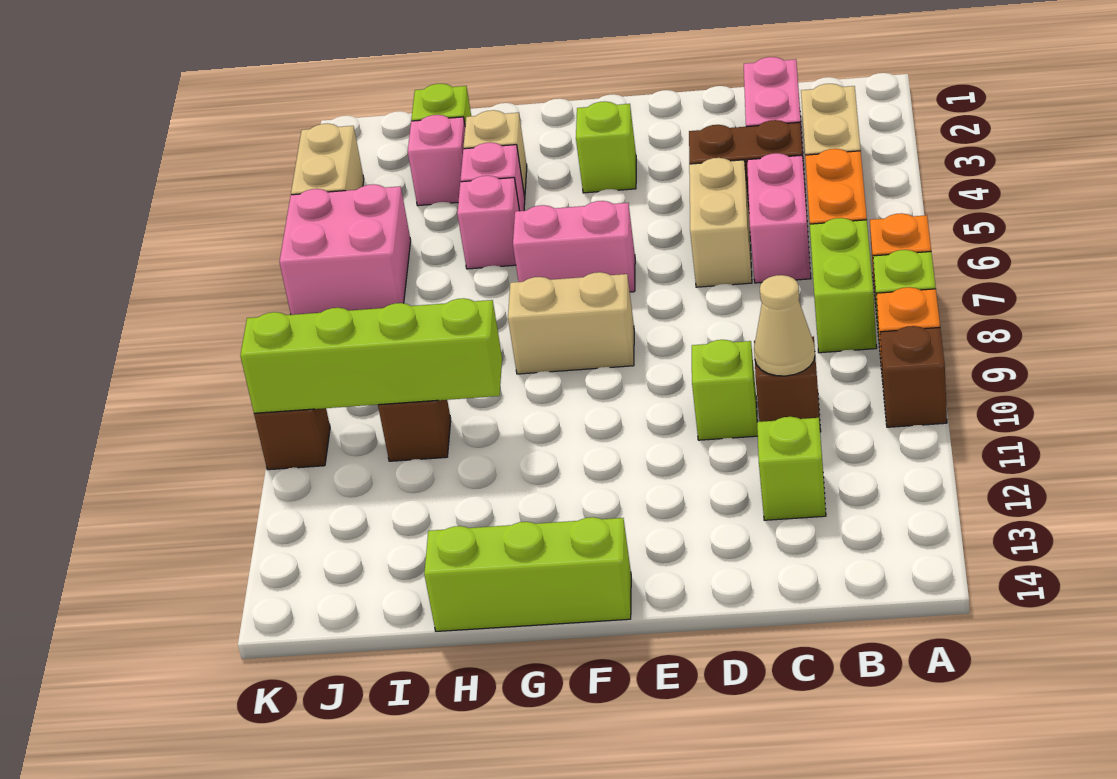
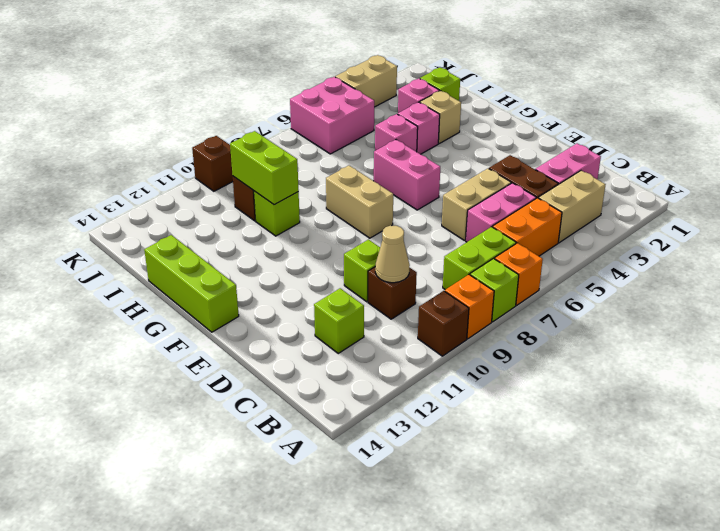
lime 1x1 brick [576,101,636,193] -> lime 1x1 brick moved to [254,191,300,236]
lime 1x4 brick [240,298,502,413] -> lime 1x2 brick [230,131,299,205]

